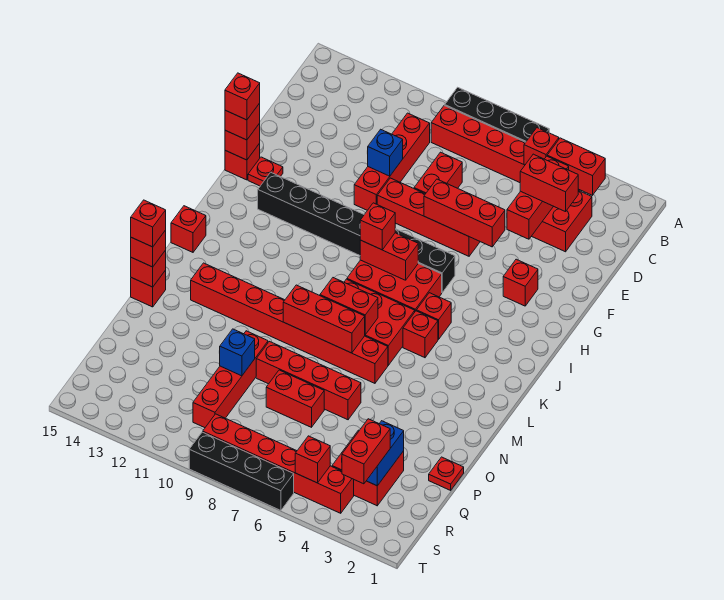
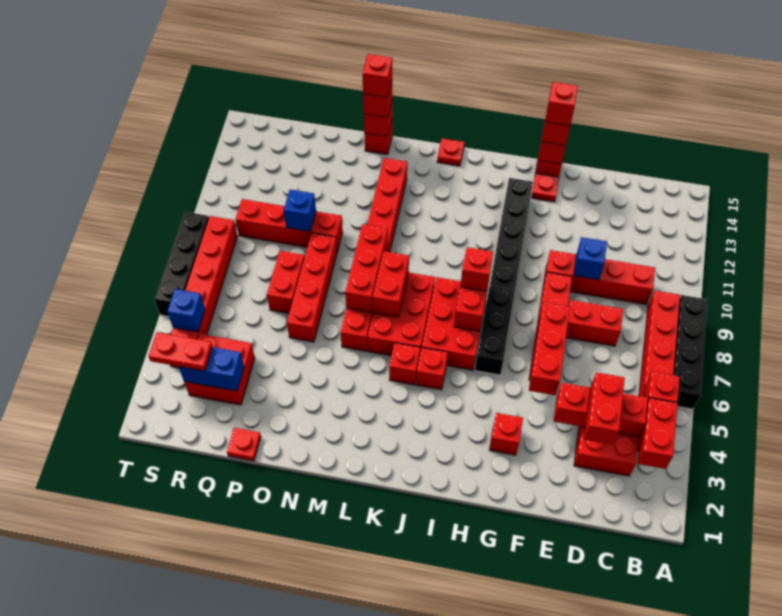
red 1x1 brick [171,206,206,252] -> red 1x1 plate [437,138,464,166]
red 1x2 brick [342,419,390,484] -> red 1x2 plate [149,332,212,371]
red 1x1 brick [295,436,330,483] -> blue 1x1 brick [167,289,205,332]

